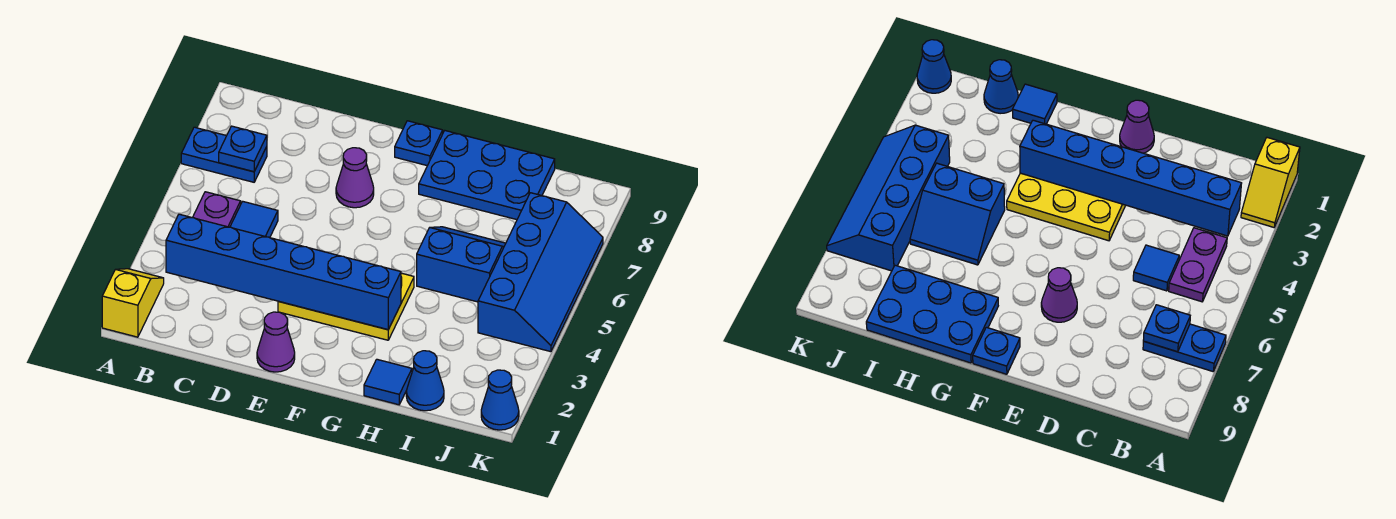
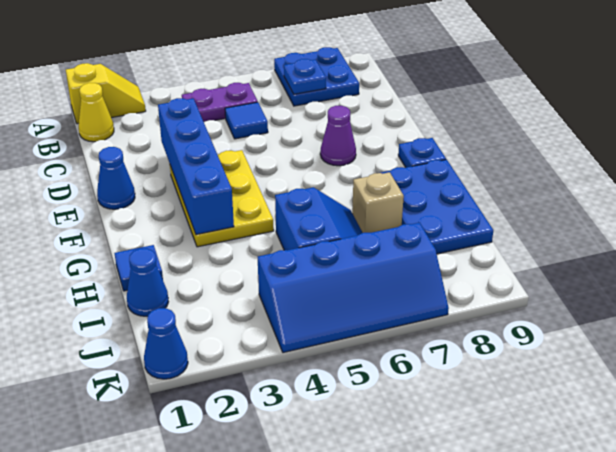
blue 1x2 plate [181,127,267,182] -> blue 2x2 plate [274,47,359,106]
none -> yellow 1x1 cone [79,83,114,142]
blue 1x6 brick [166,214,401,330] -> blue 1x4 brick [158,98,234,235]
purple 1x1 cone [257,312,295,372] -> blue 1x1 cone [97,147,135,209]
none -> tan 1x1 brick [352,172,404,233]

